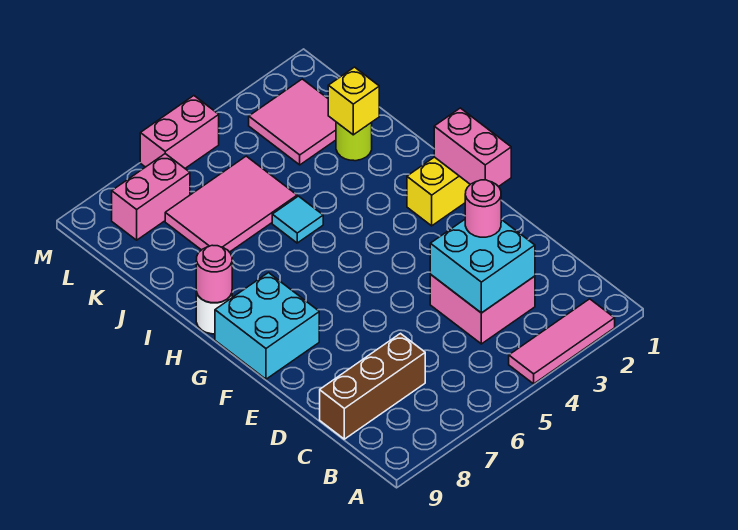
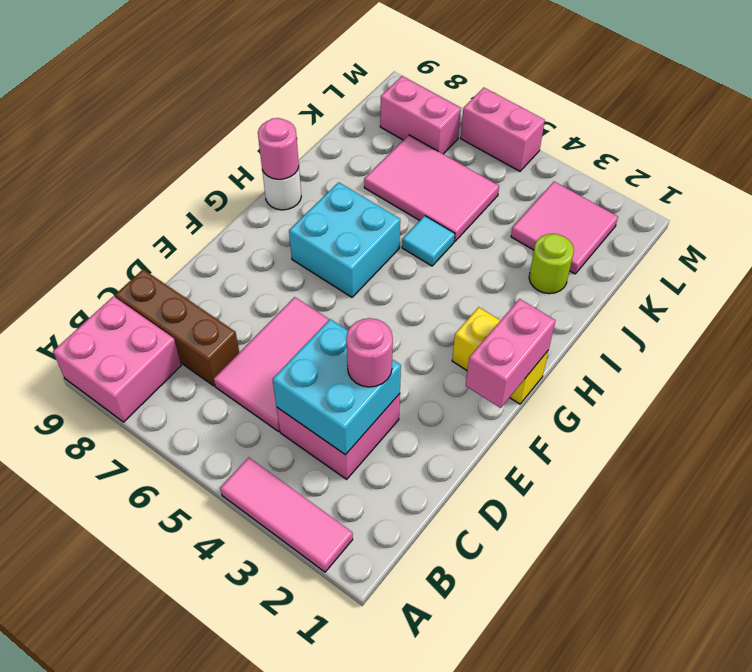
none -> pink 2x2 brick [53,296,181,422]
none -> pink 2x3 tile [214,297,329,431]
cyan 2x2 brick [215,273,319,379] -> cyan 2x2 brick moved to [289,182,400,297]
yellow 1x1 brick [328,67,379,135] -> none

